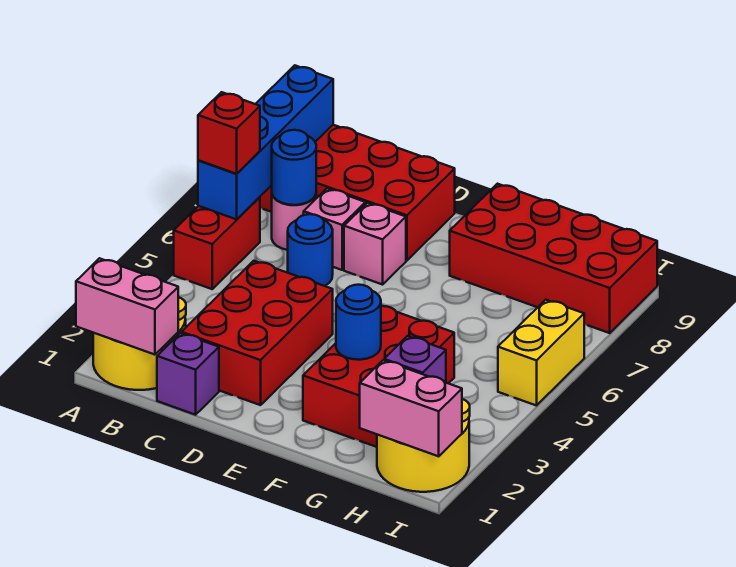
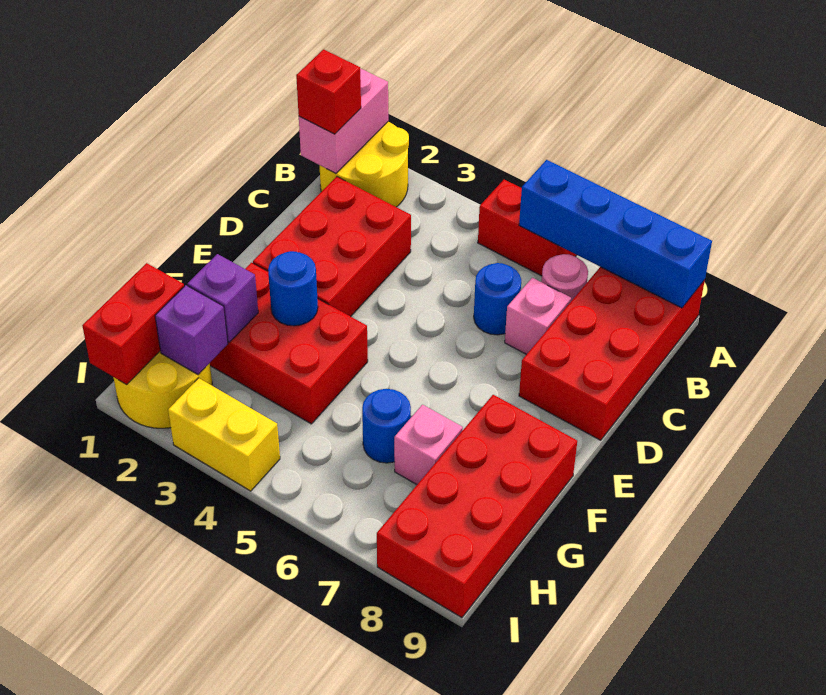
red 1x1 brick [198,92,260,174] -> red 1x1 brick moved to [296,49,361,134]
blue 1x1 round brick [272,130,316,205] -> blue 1x1 round brick moved to [362,389,411,463]
purple 1x1 brick [157,333,219,415] -> purple 1x1 brick moved to [187,254,258,342]
red 2x3 brick [182,261,333,405] -> red 2x3 brick turned to [253,177,411,317]
pink 1x1 brick [344,203,406,285] -> pink 1x1 brick moved to [394,405,463,485]
pink 1x2 brick [360,360,462,456] -> red 1x2 brick [82,263,184,385]
yellow 1x2 brick [498,300,584,406] -> yellow 1x2 brick moved to [168,378,280,491]

